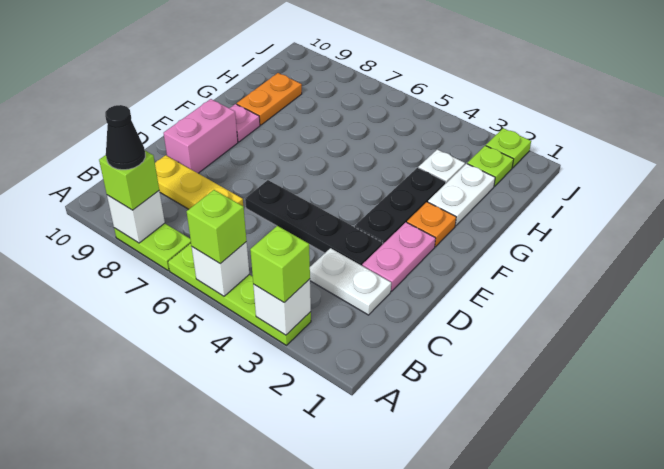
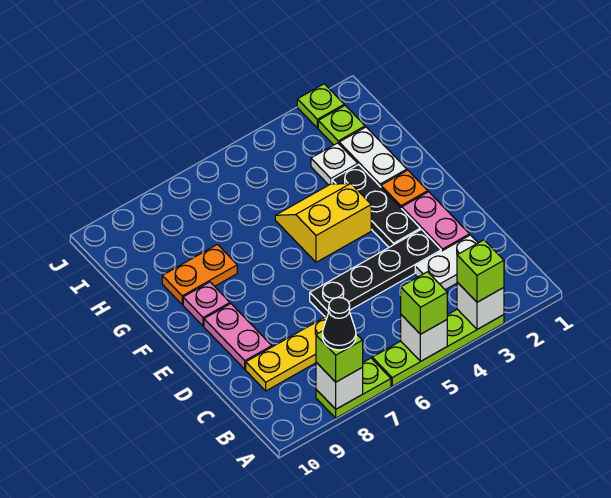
pink 1x2 brick [164,99,238,173] -> pink 1x2 plate [204,304,272,369]
none -> yellow 2x2 slope [275,183,371,262]
orange 1x2 plate [237,73,302,125] -> orange 1x2 plate turned to [162,244,237,304]

